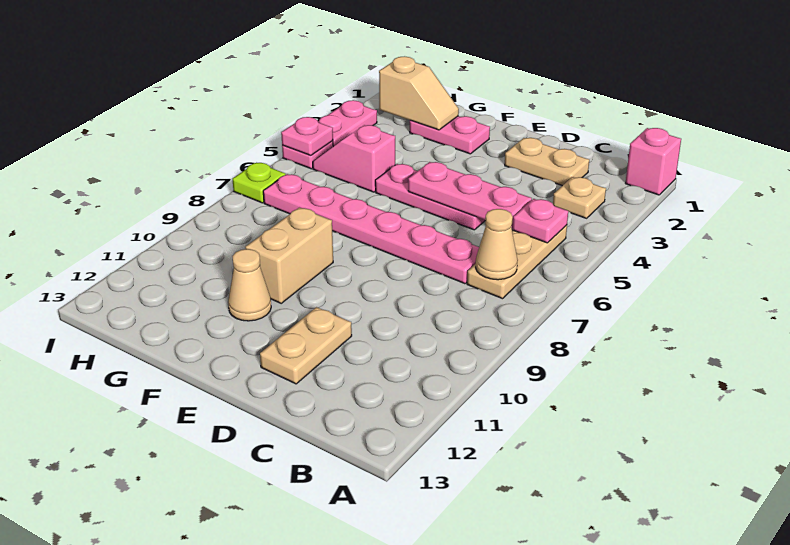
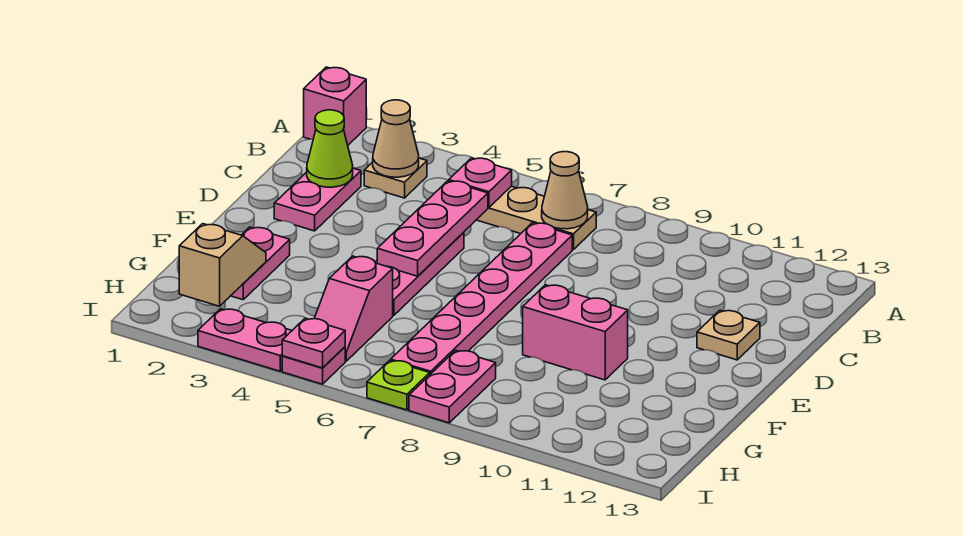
tan 1x2 plate [505,138,589,186] -> pink 1x2 plate [274,168,361,231]
none -> lime 1x1 cone [307,110,353,187]
tan 1x2 plate [260,307,352,384] -> tan 1x1 plate [697,310,760,360]
tan 1x2 brick [245,208,333,303] -> pink 1x2 brick [523,285,628,380]
tan 1x1 cone [228,249,271,321] -> tan 1x1 cone moved to [373,100,419,177]
none -> pink 1x2 plate [409,350,496,423]

